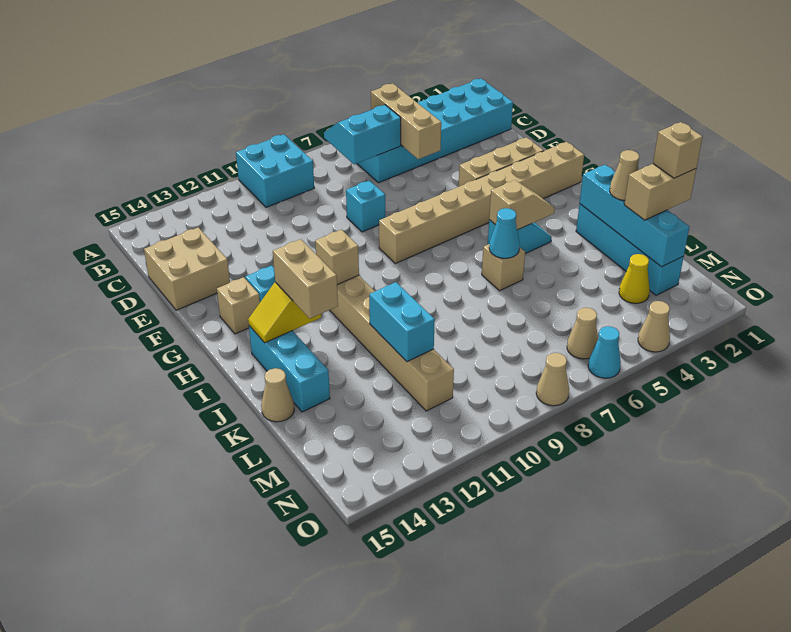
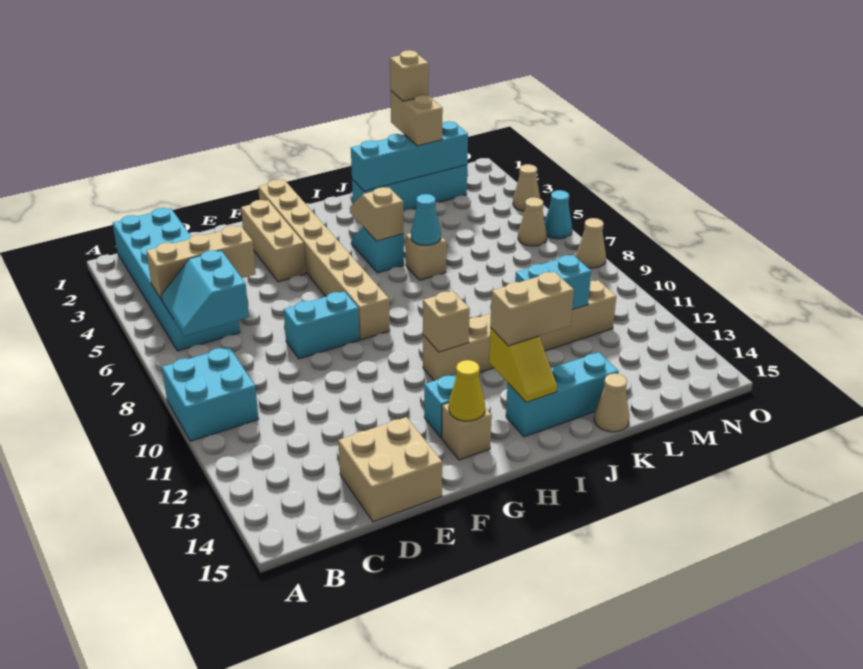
cyan 1x1 brick [346,180,385,232] -> cyan 1x2 brick [284,291,360,359]
tan 1x1 cone [610,150,639,200] -> none
yellow 1x1 cone [619,254,650,303] -> yellow 1x1 cone moved to [449,360,485,421]

